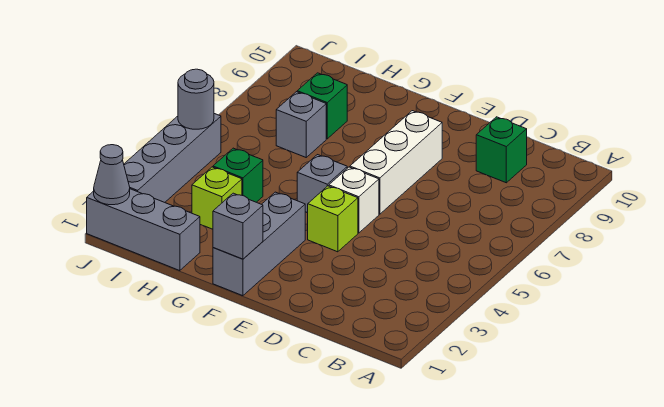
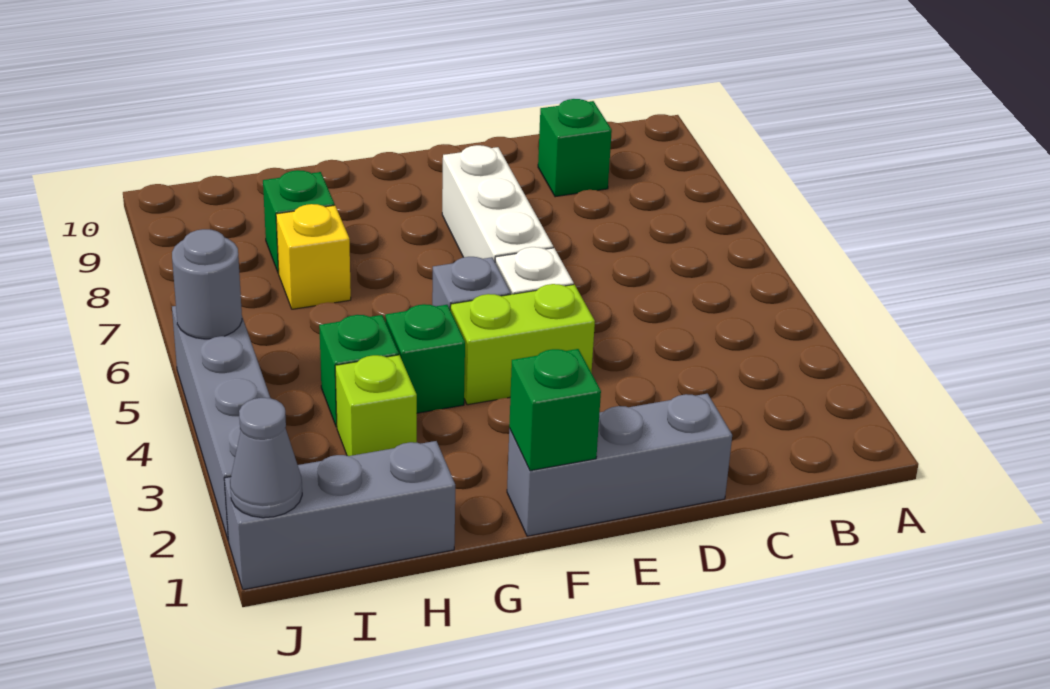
lime 1x1 brick [308,186,358,252] -> lime 1x2 brick [450,284,595,405]
grey 1x3 brick [213,192,305,296] -> grey 1x3 brick turned to [507,394,732,536]
grey 1x1 brick [213,193,263,259] -> green 1x1 brick [509,349,601,471]
none -> green 1x1 brick [385,304,465,413]
grey 1x1 brick [276,92,326,157] -> yellow 1x1 brick [276,204,351,309]

